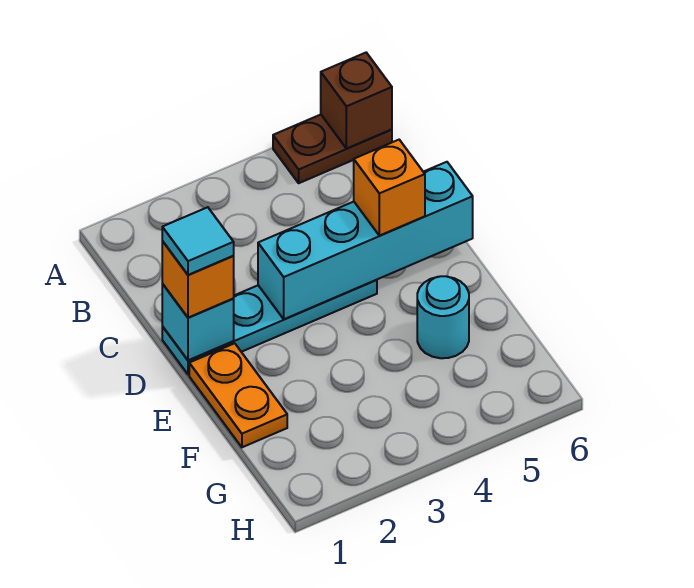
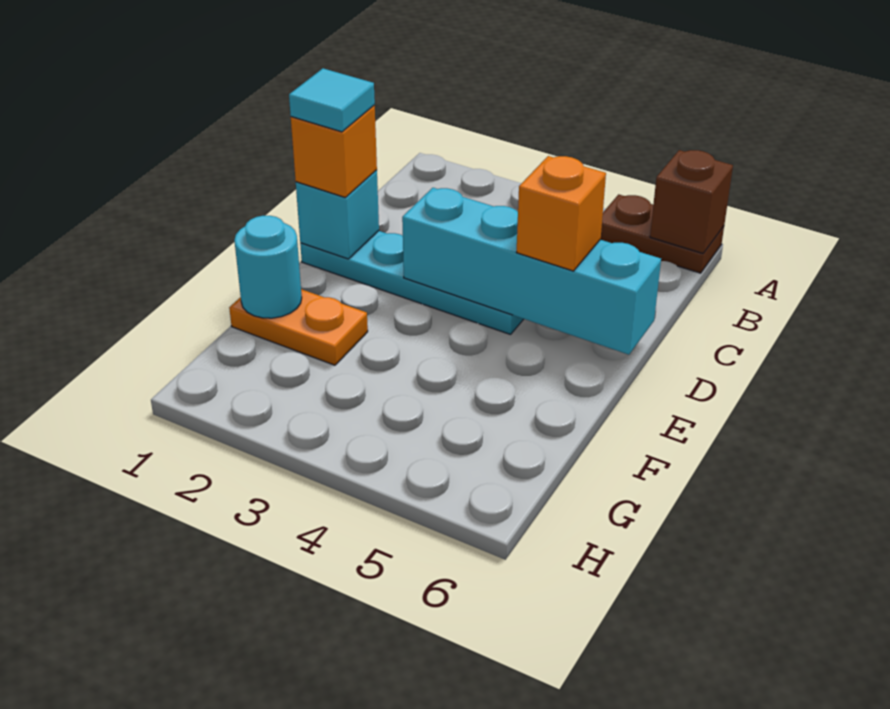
orange 1x2 plate [189,343,287,447] -> orange 1x2 plate turned to [229,289,368,365]
cyan 1x1 round brick [417,276,469,358] -> cyan 1x1 round brick moved to [234,216,302,318]

